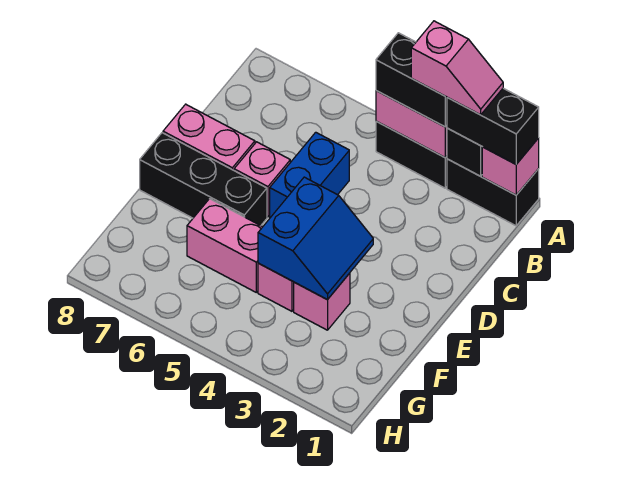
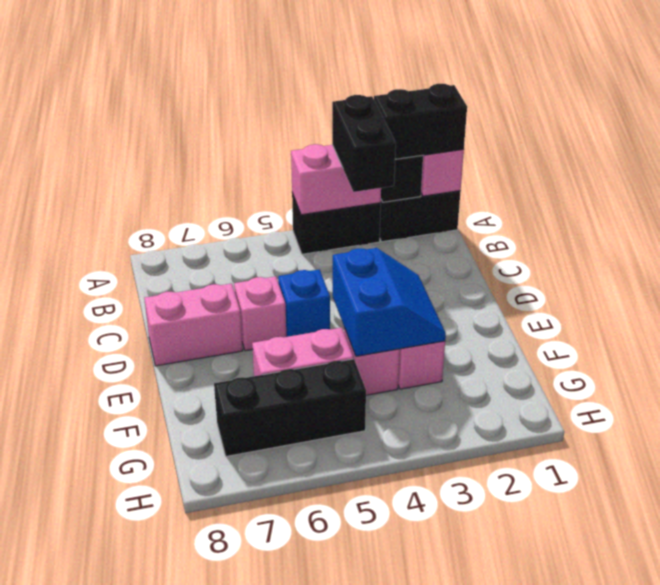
pink 1x2 slope [411,21,503,115] -> none
black 1x2 brick [376,33,447,127] -> black 1x2 brick turned to [332,95,396,192]
blue 1x2 brick [270,132,349,218] -> blue 1x1 brick [278,269,330,337]
black 1x3 brick [140,133,267,226] -> black 1x3 brick moved to [214,359,366,456]

